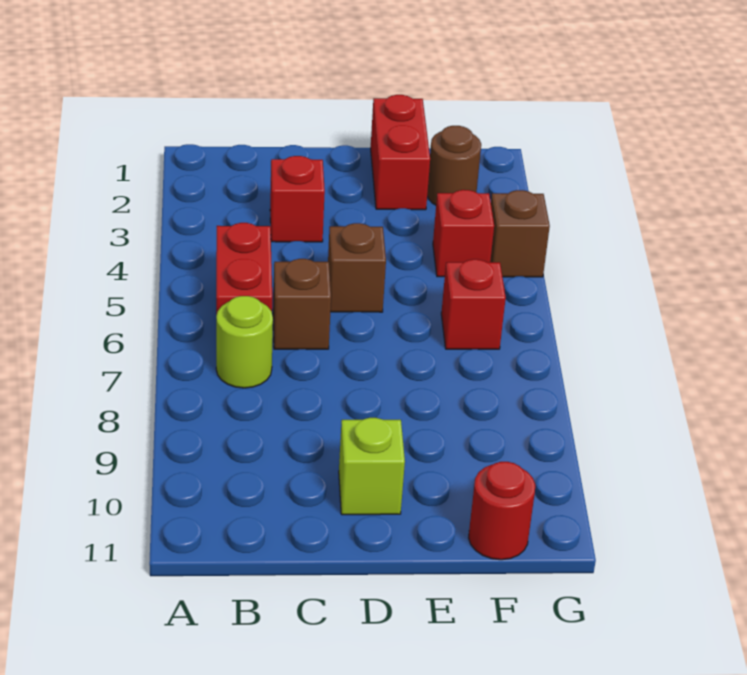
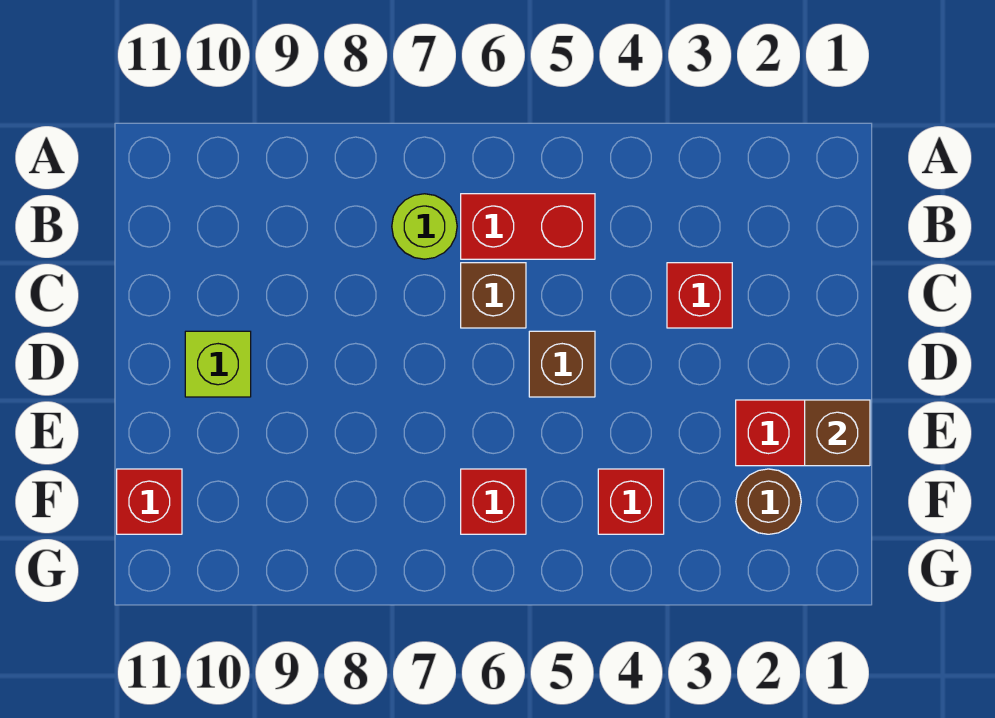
red 1x1 round brick [469,462,535,560] -> red 1x1 brick [117,469,182,534]
brown 1x1 brick [490,190,550,277] -> brown 1x1 brick moved to [805,400,870,466]

